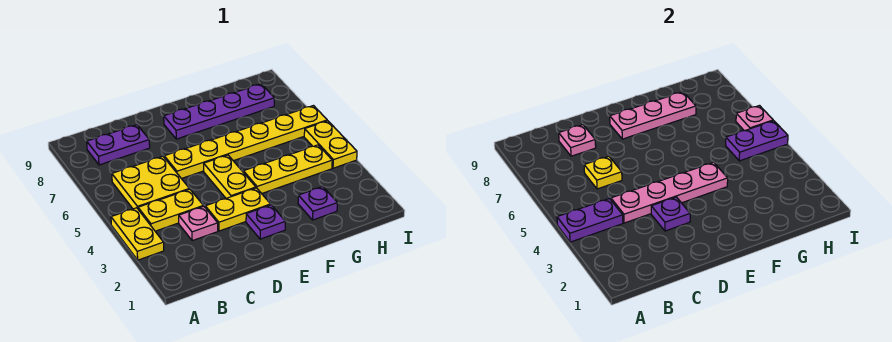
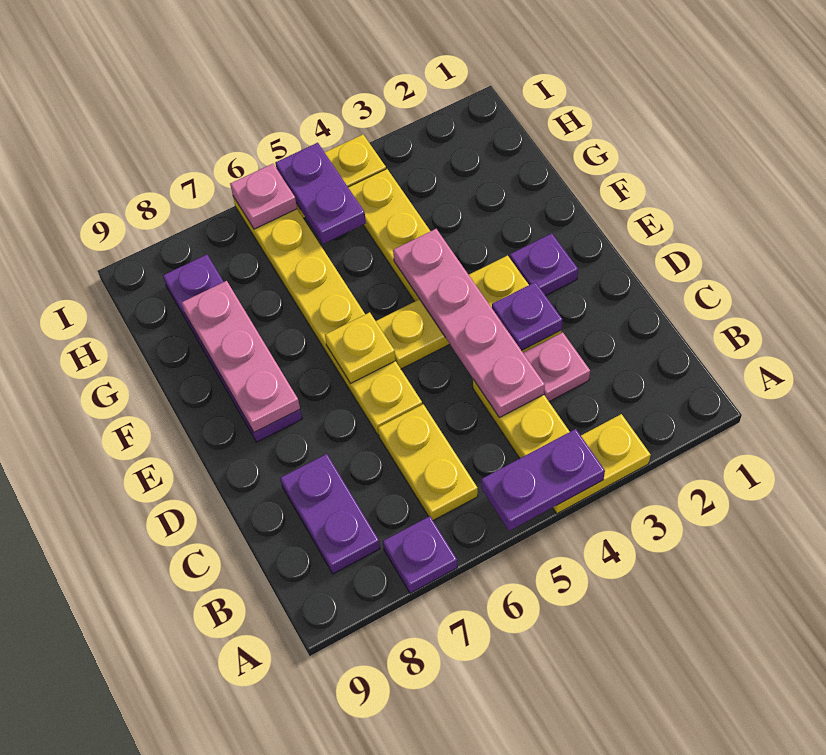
purple 1x2 plate [557,199,623,242] -> purple 1x2 plate turned to [481,429,605,531]
yellow 2x2 plate [112,156,189,209] -> yellow 1x2 plate [378,404,478,520]
yellow 1x1 plate [584,156,622,189] -> yellow 1x1 plate moved to [325,312,396,383]
pink 1x1 plate [559,125,596,156] -> none
purple 1x1 plate [298,187,337,220] -> purple 1x1 plate moved to [383,516,457,593]

